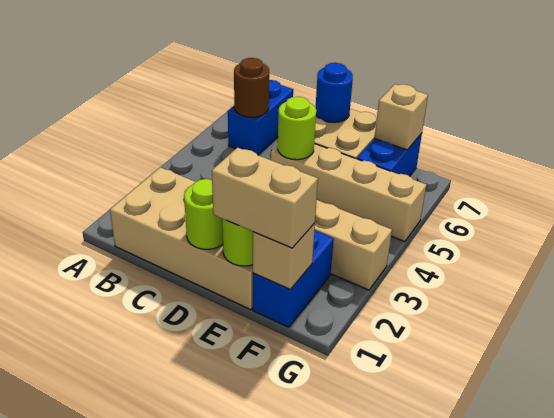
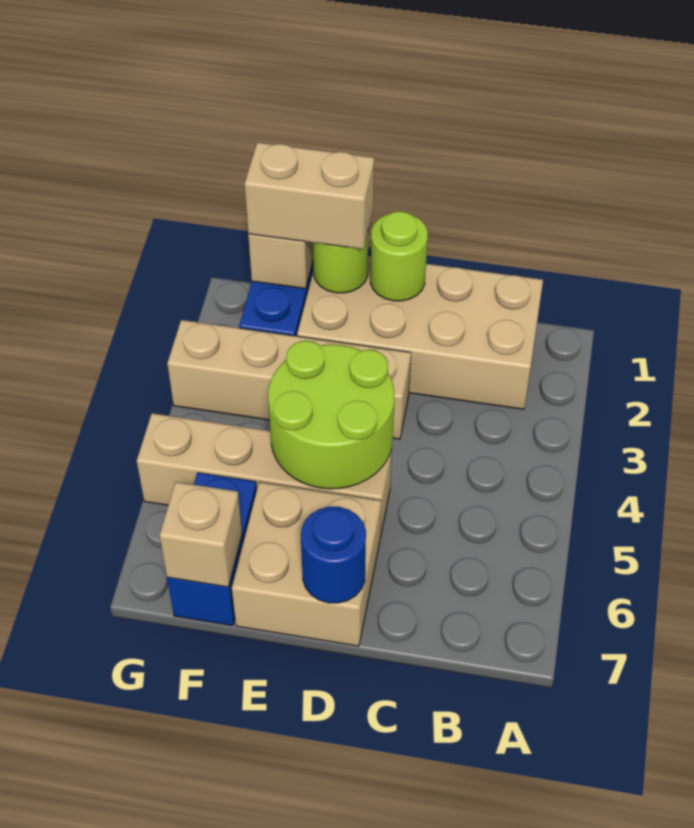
blue 1x2 brick [228,80,293,155] -> none
brown 1x1 round brick [234,58,269,117] -> none
lime 1x1 round brick [278,97,316,160] -> lime 2x2 round brick [268,341,395,489]

